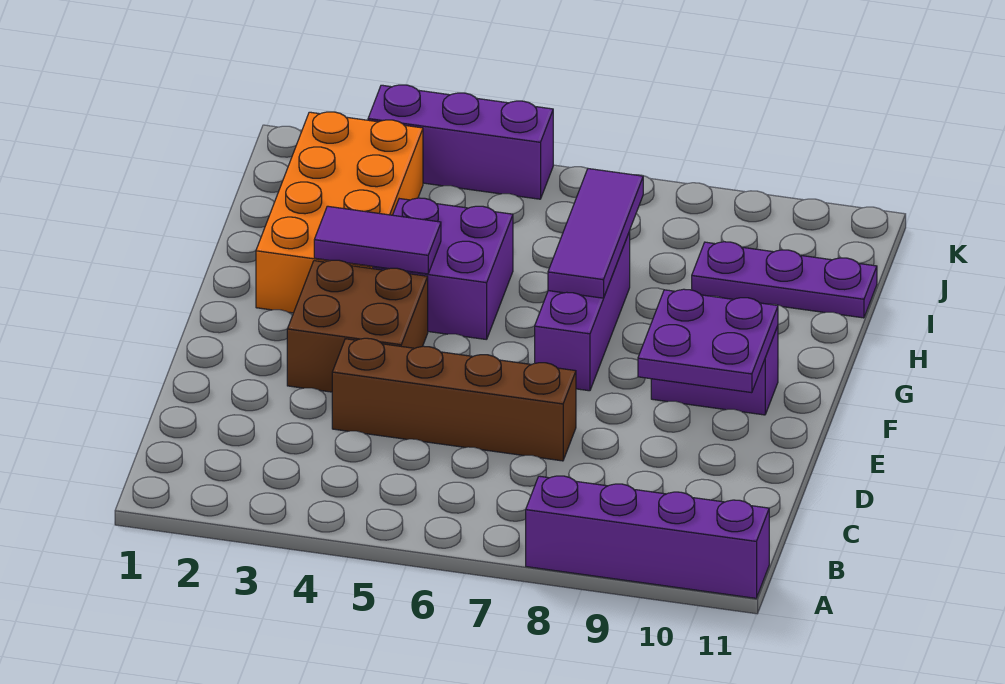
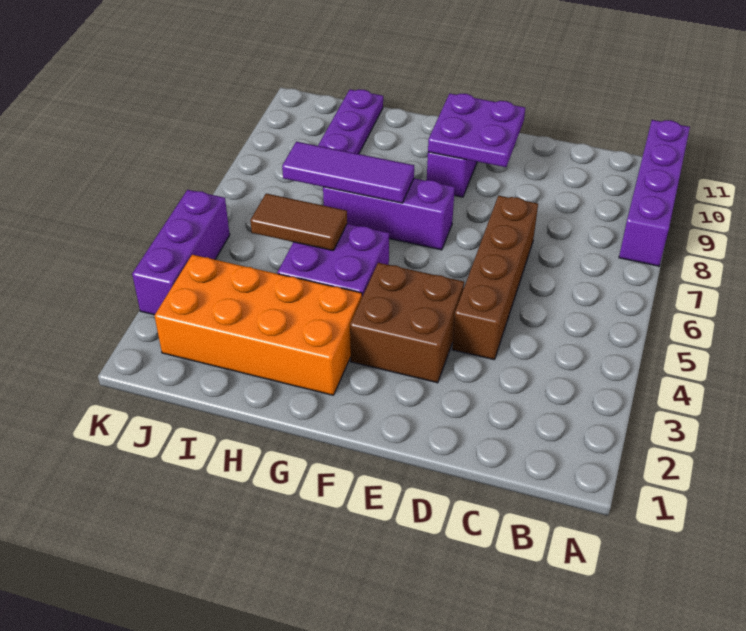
purple 1x2 tile [314,206,441,274] -> none
none -> brown 1x2 tile [250,194,347,251]

